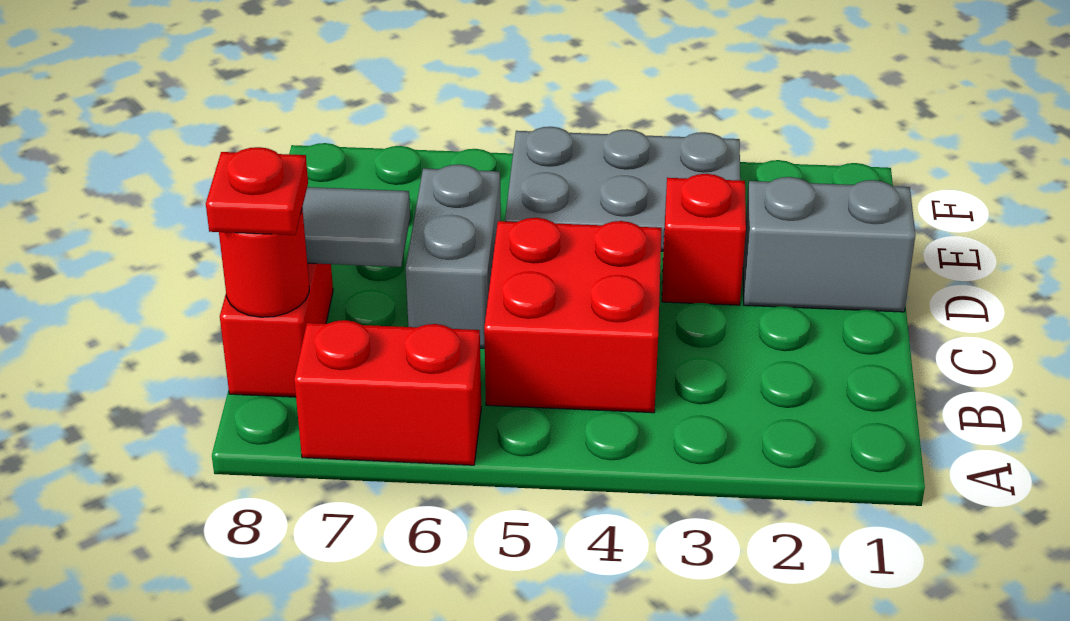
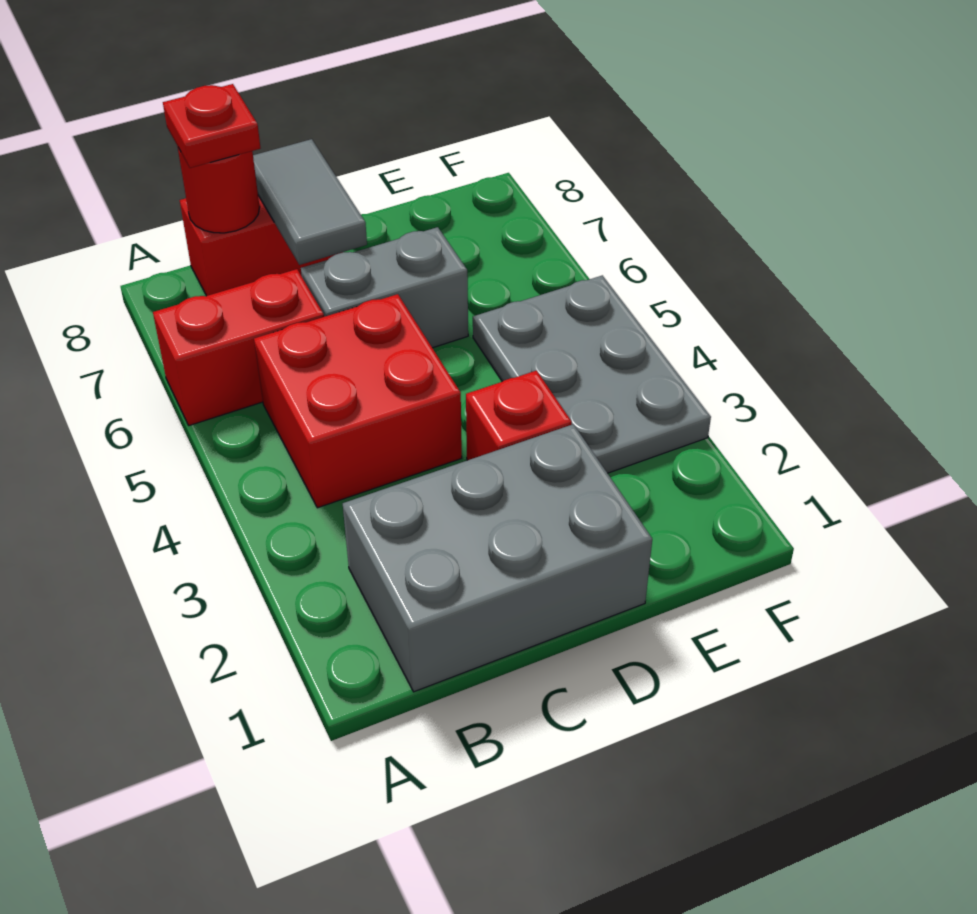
red 1x2 brick [294,320,481,465] -> red 1x2 brick turned to [153,269,324,426]
grey 1x2 brick [743,177,915,312] -> grey 2x3 brick [343,424,652,692]

